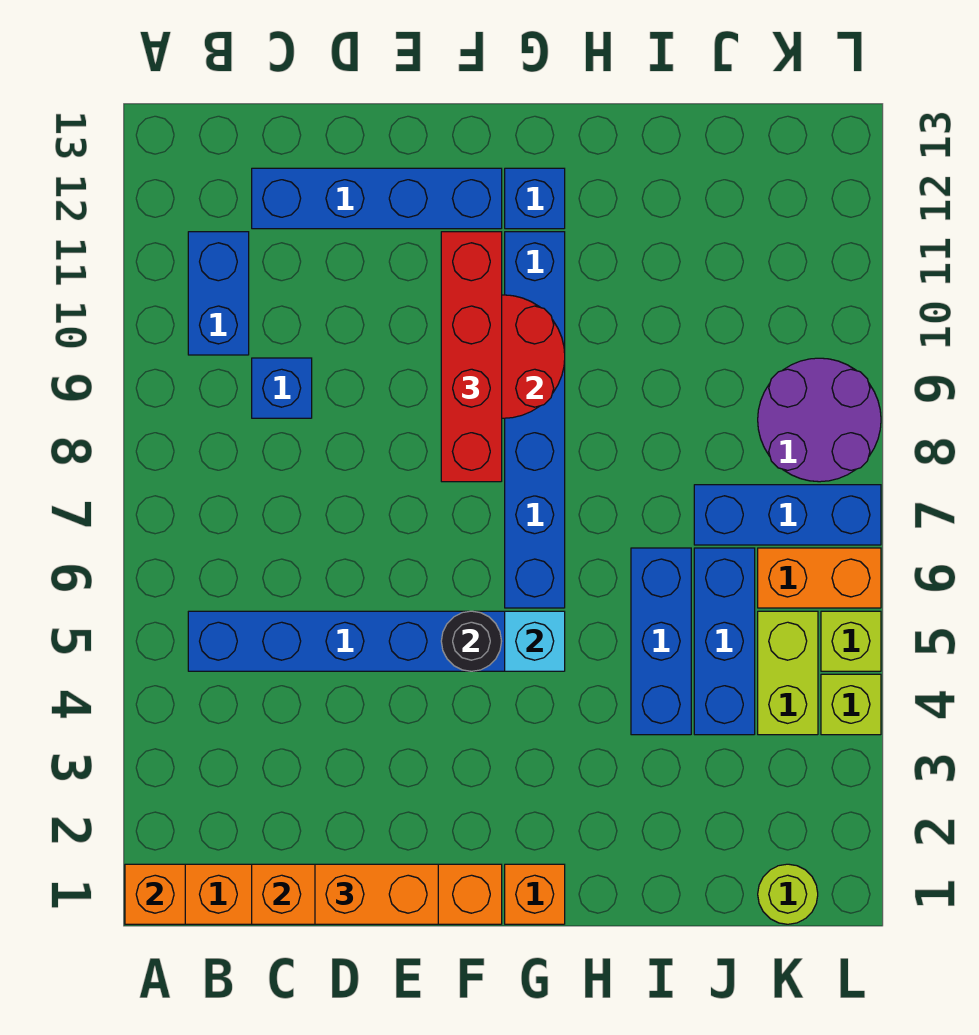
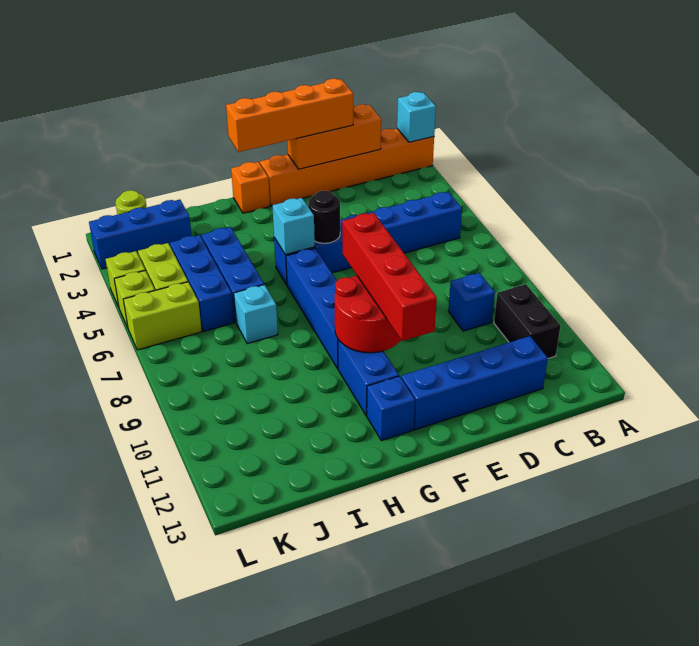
orange 1x1 brick [125,864,185,924] -> cyan 1x1 brick [397,92,436,142]
blue 1x2 brick [188,232,249,355] -> black 1x2 brick [494,284,561,358]
orange 1x2 brick [315,864,438,924] -> orange 1x4 brick [226,79,353,152]
none -> cyan 1x1 brick [234,285,278,344]
blue 1x3 brick [694,485,881,545] -> blue 1x3 brick moved to [89,200,192,269]
orange 1x2 brick [758,548,881,608] -> lime 1x2 brick [123,282,202,350]
purple 2x2 round brick [758,358,881,482] -> none

